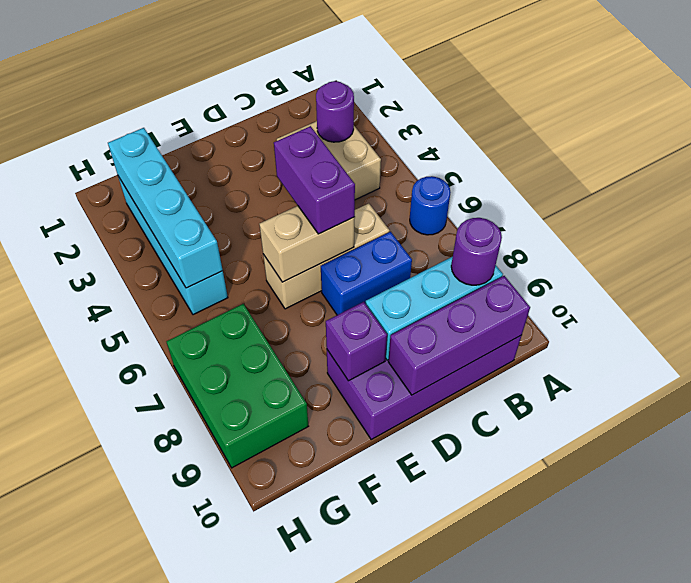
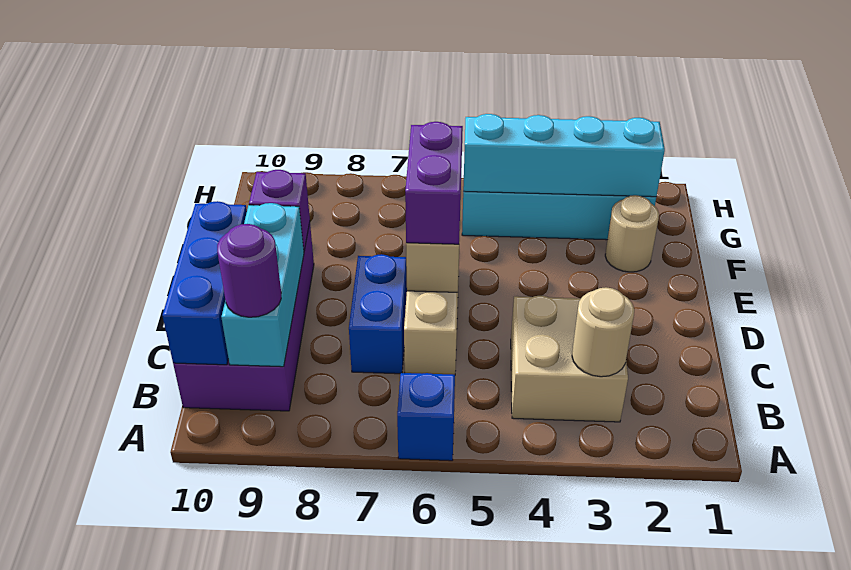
blue 1x1 round brick [410,176,451,235] -> blue 1x1 brick [397,373,455,461]
purple 1x1 round brick [316,81,354,142] -> tan 1x1 round brick [572,287,634,377]
purple 1x3 brick [388,276,530,395] -> blue 1x3 brick [162,201,247,365]
purple 1x2 brick [274,126,355,234] -> purple 1x2 brick turned to [405,122,463,244]
none -> tan 1x1 round brick [605,195,659,272]
green 2x3 brick [166,304,308,468] -> none

